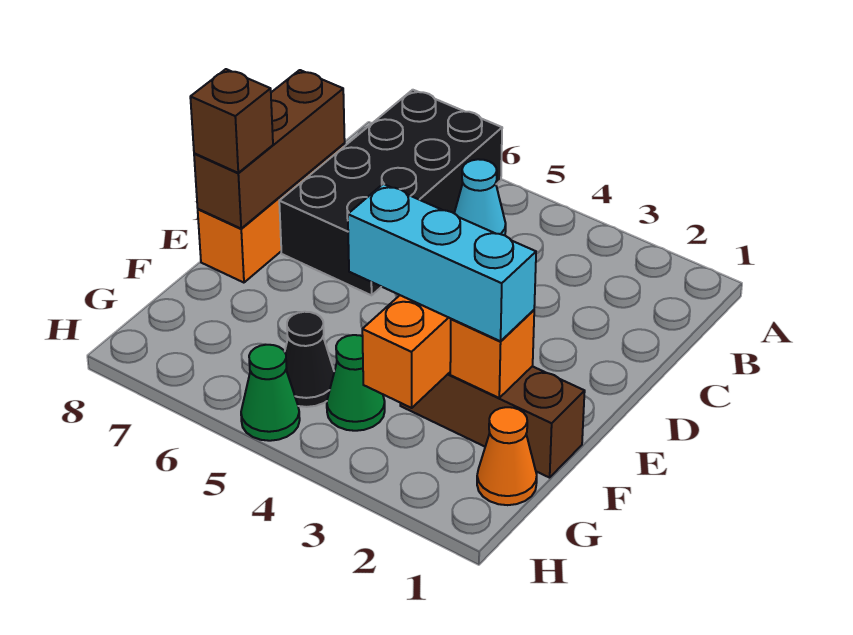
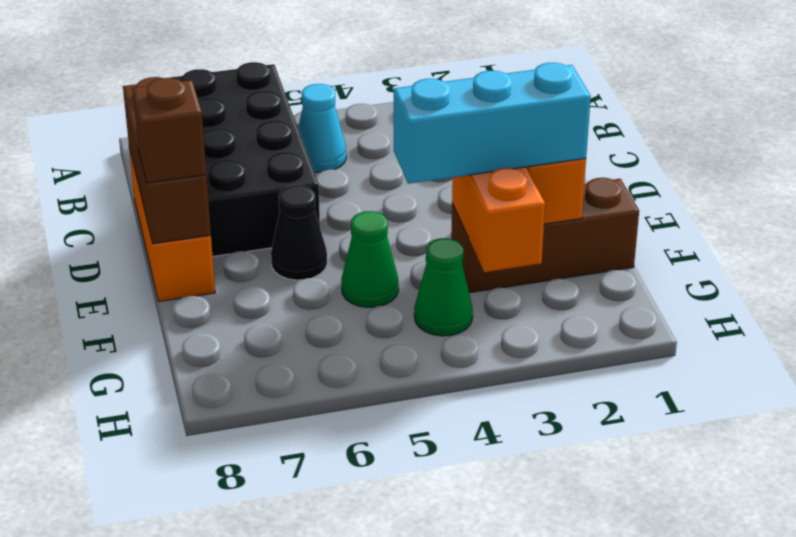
orange 1x1 cone [477,407,537,505] -> none
black 1x1 cone [285,312,334,407] -> black 1x1 cone moved to [271,185,327,280]
green 1x1 cone [241,345,300,441] -> green 1x1 cone moved to [341,211,399,308]

